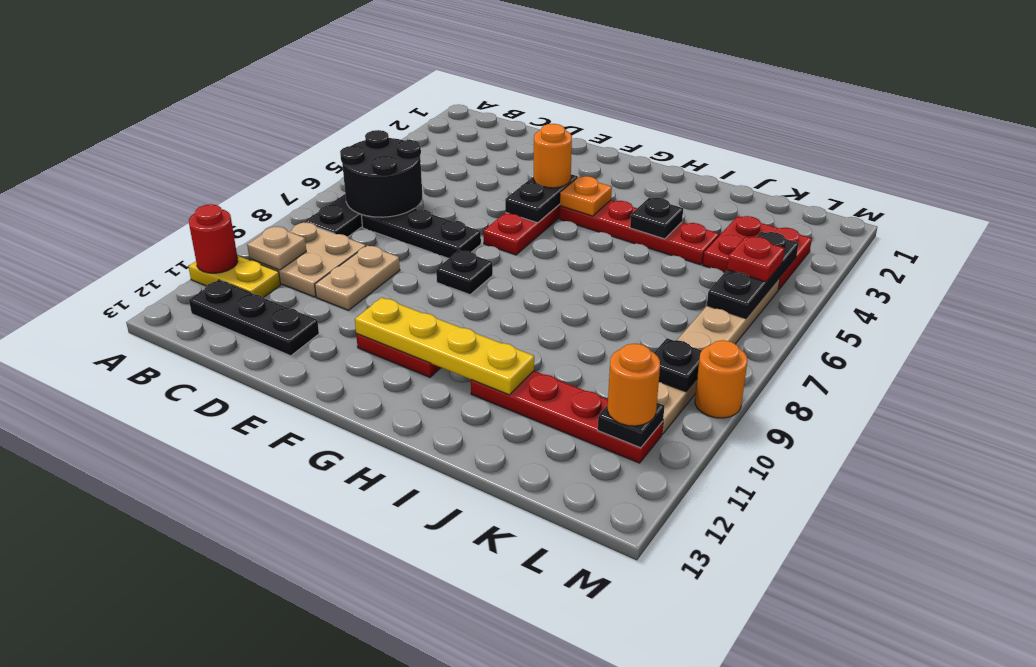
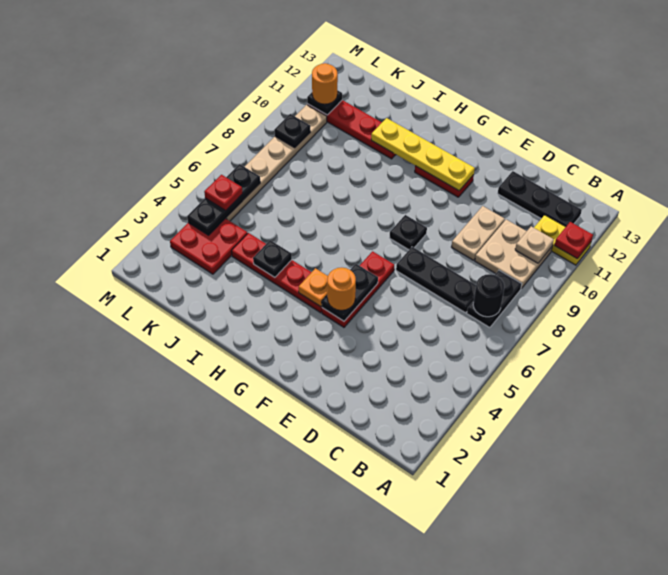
red 1x1 round brick [189,204,238,273] -> red 1x1 plate [554,222,593,259]
black 2x2 round brick [340,130,422,217] -> black 1x1 round brick [473,274,504,317]
orange 1x1 round brick [695,340,747,418] -> none

